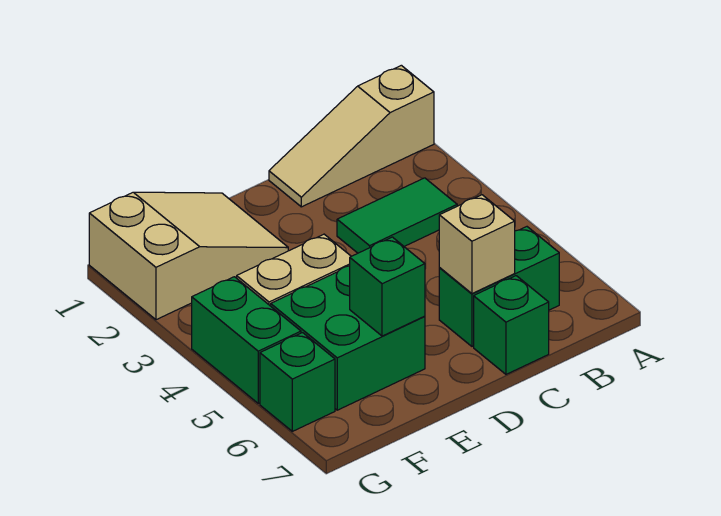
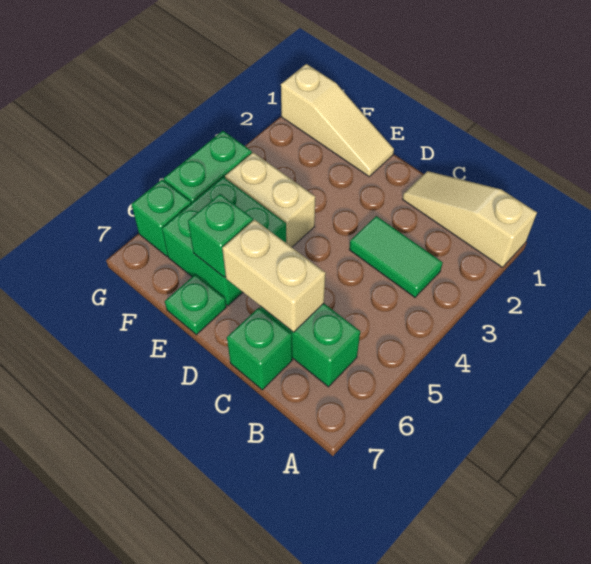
tan 1x1 brick [439,195,515,294] -> tan 1x2 brick [222,220,326,332]
tan 2x3 slope [89,192,288,320] -> tan 1x3 slope [281,64,394,176]
none -> green 1x1 plate [165,274,226,335]

